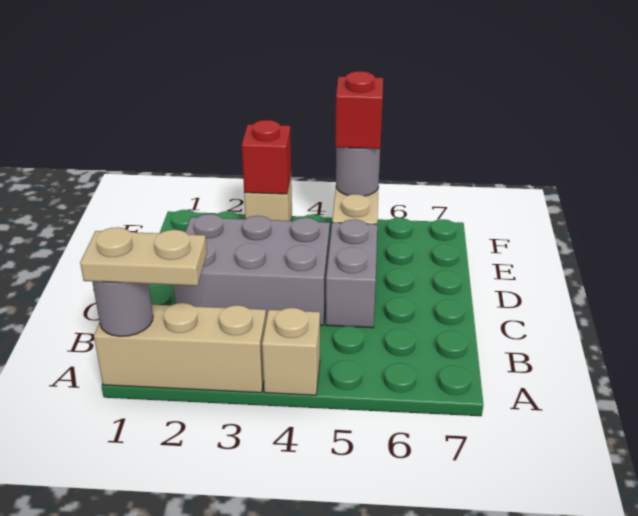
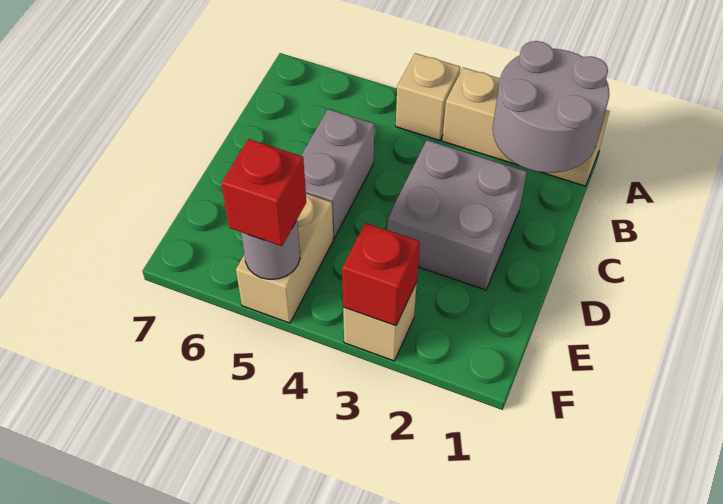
grey 1x1 round brick [92,281,153,336] -> grey 2x2 round brick [493,41,609,173]
tan 1x2 plate [80,227,207,286] -> none
grey 2x3 brick [174,214,330,325] -> grey 2x2 brick [387,140,527,290]

